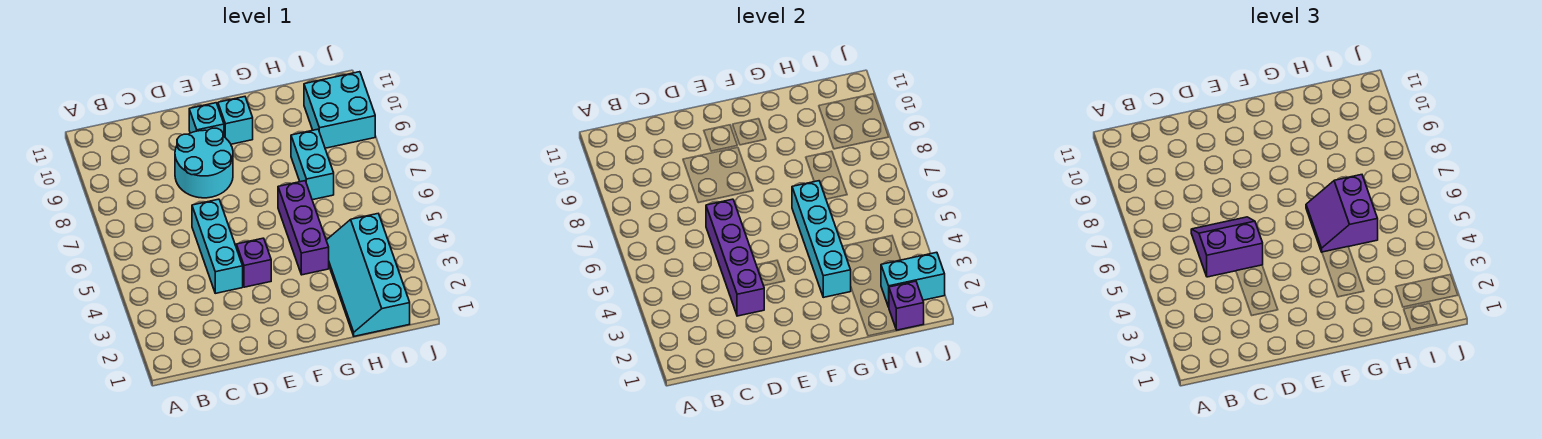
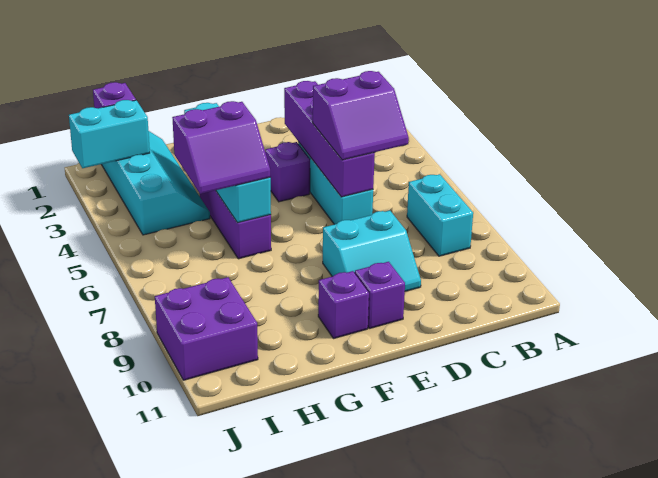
cyan 2x2 round brick [175,128,233,198] -> cyan 2x2 slope [323,211,421,291]
cyan 1x1 brick [189,103,224,136] -> purple 1x1 brick [355,262,405,329]
cyan 1x1 brick [218,97,253,144] -> purple 1x1 brick [318,271,369,339]
purple 2x2 slope [1306,175,1378,252] -> purple 2x2 slope turned to [172,101,271,194]
cyan 1x2 brick [291,129,334,200] -> cyan 1x2 brick moved to [407,174,473,256]
cyan 2x2 brick [304,72,375,148] -> purple 2x2 brick [155,277,258,380]

